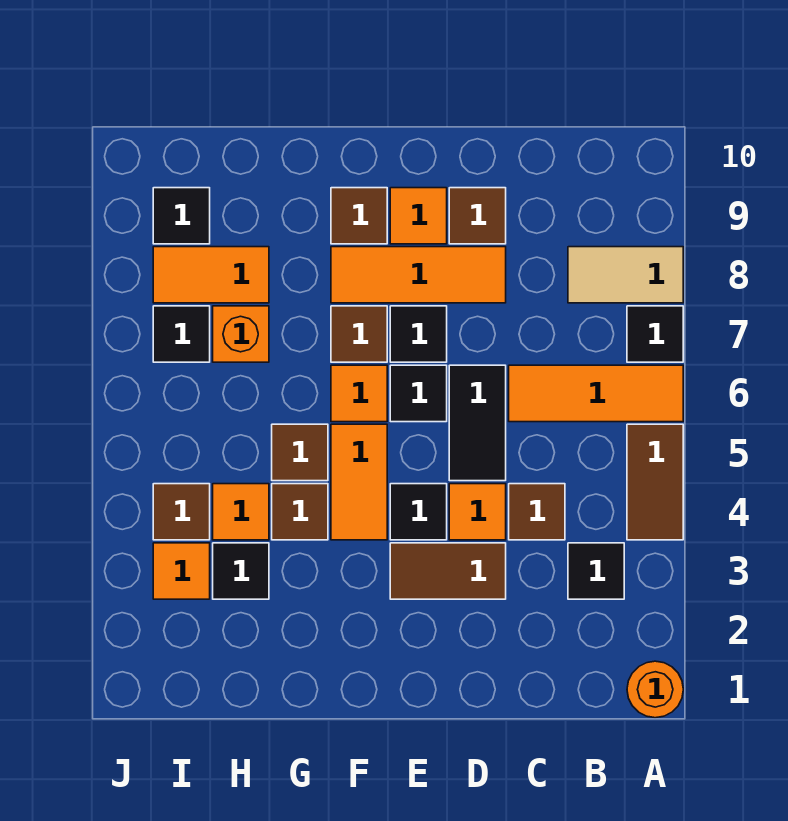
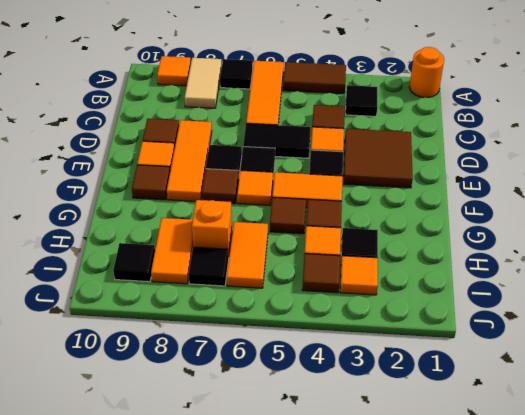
none -> orange 1x1 tile [157,56,191,86]
brown 1x2 tile [390,543,506,599] -> brown 2x2 tile [344,129,413,188]
none -> orange 1x2 tile [227,222,268,288]

